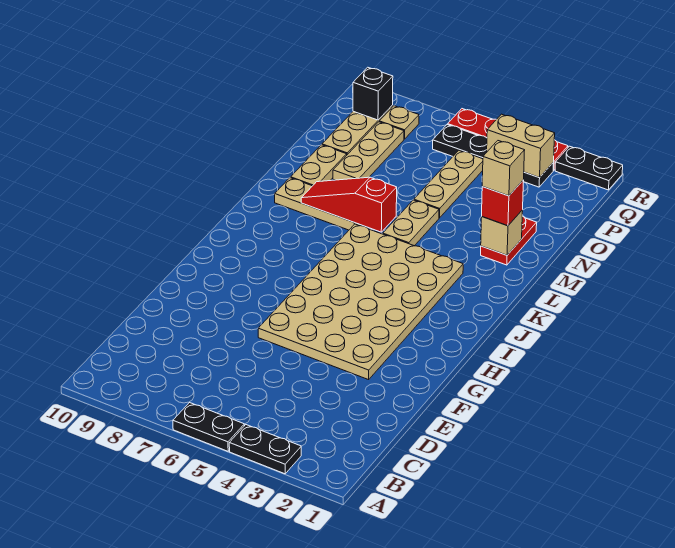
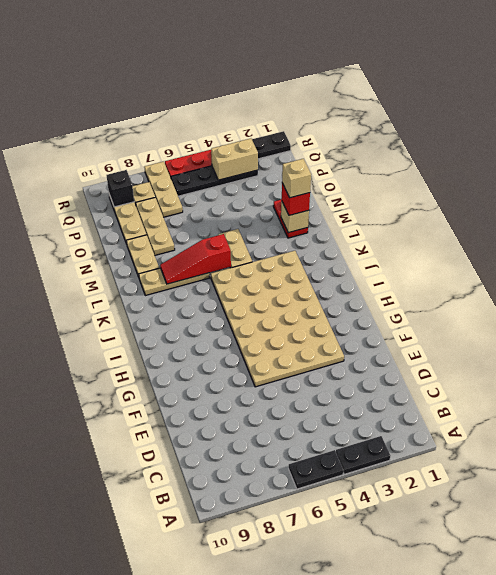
tan 1x3 plate [414,150,483,218] -> tan 1x3 plate moved to [145,162,183,217]

